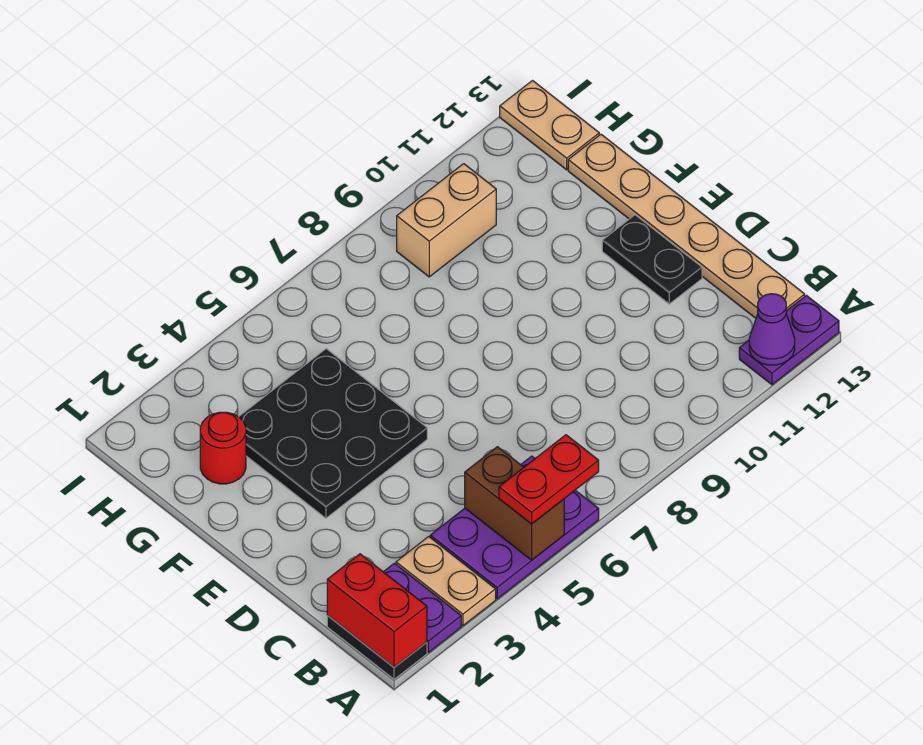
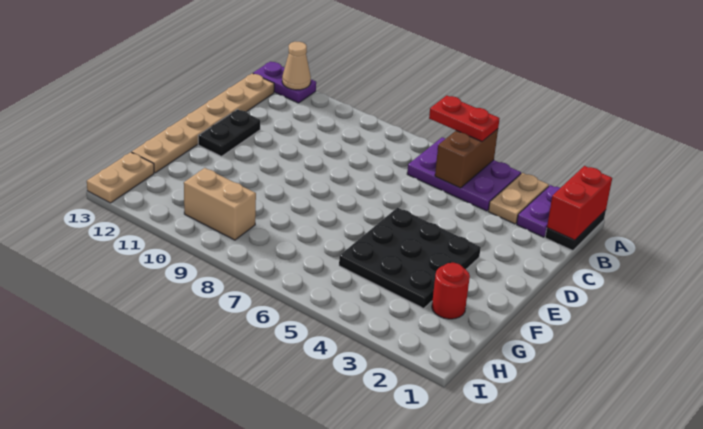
purple 1x1 cone [749,294,795,365] -> tan 1x1 cone [282,42,311,90]

